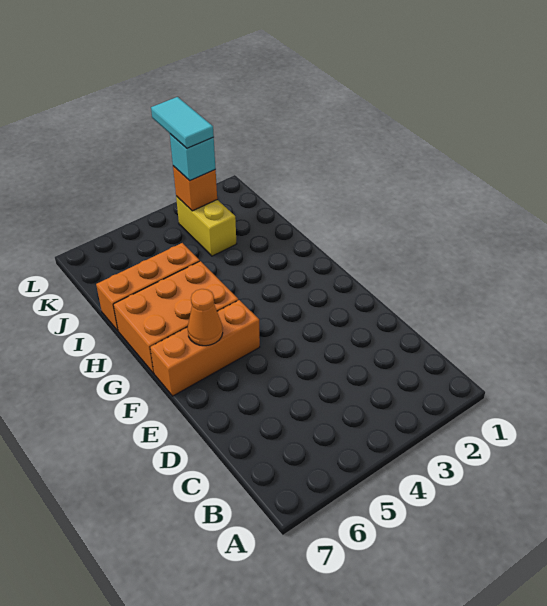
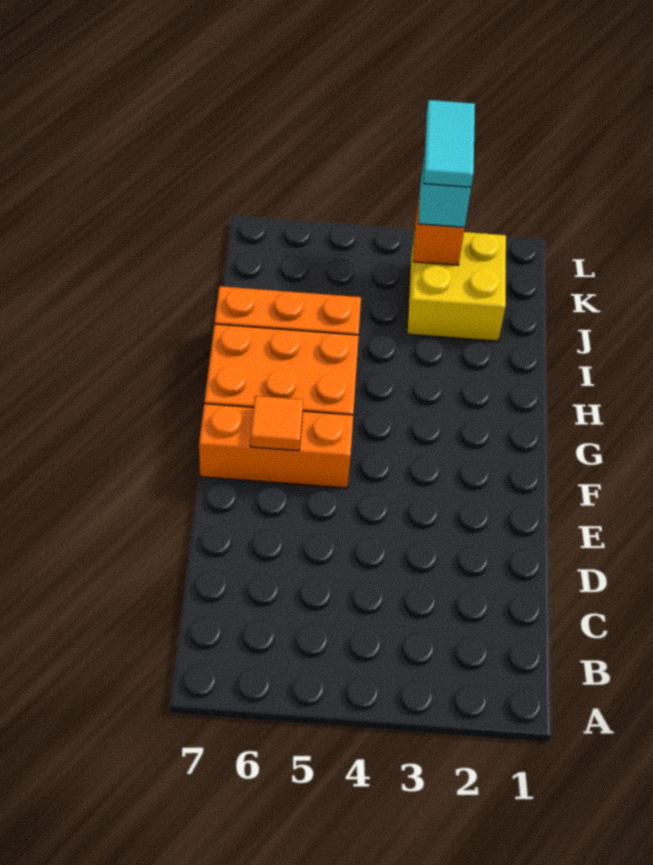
orange 1x1 cone [188,289,223,346] -> orange 1x1 tile [250,396,303,451]
yellow 1x2 brick [176,196,236,256] -> yellow 2x2 brick [407,231,506,341]

